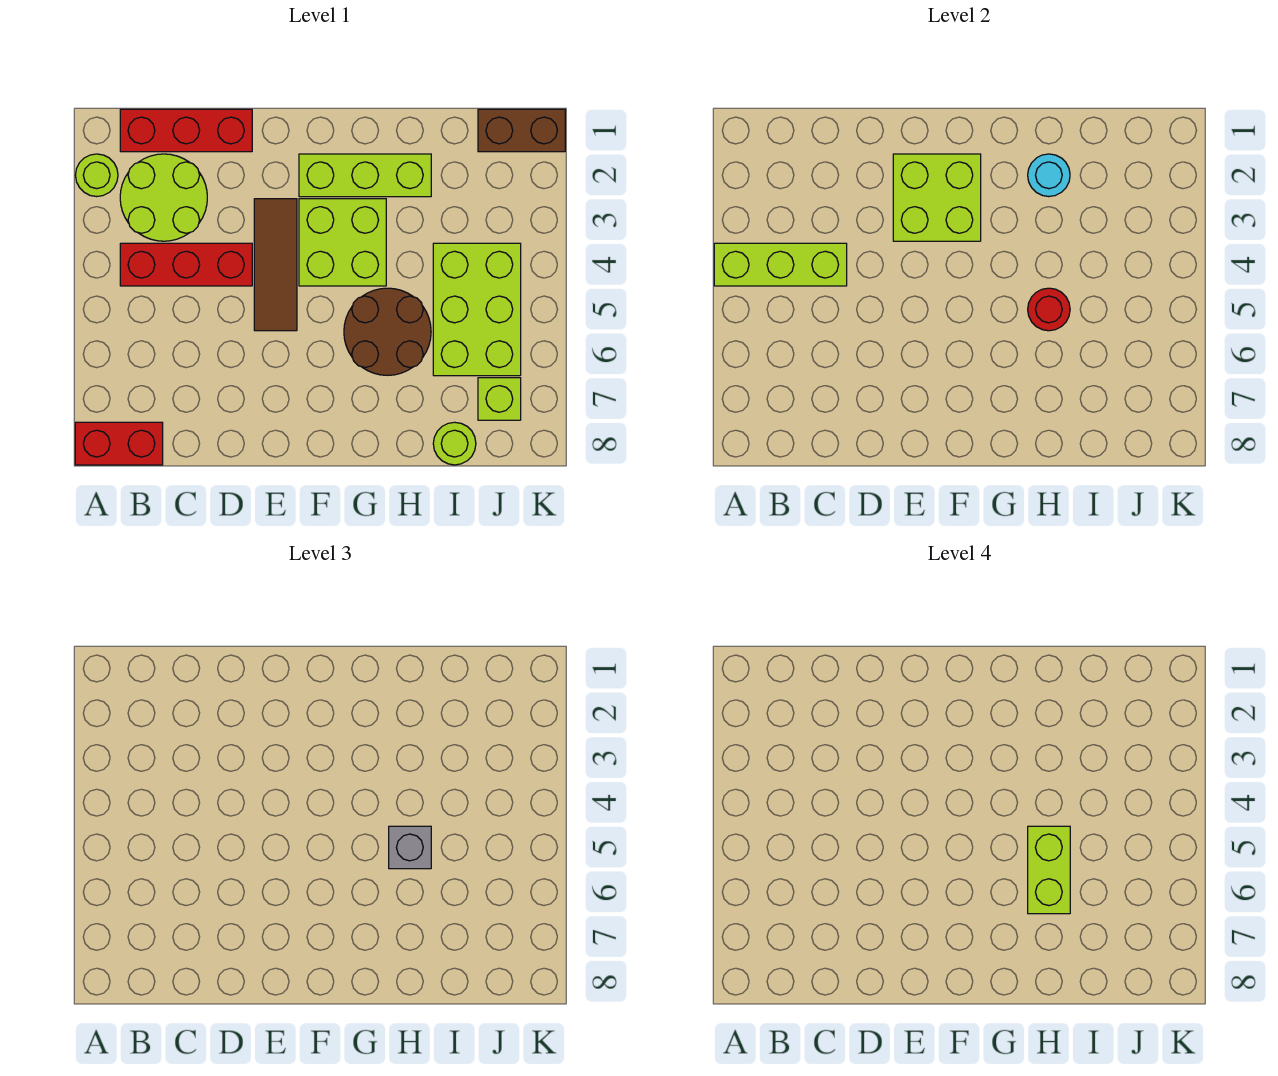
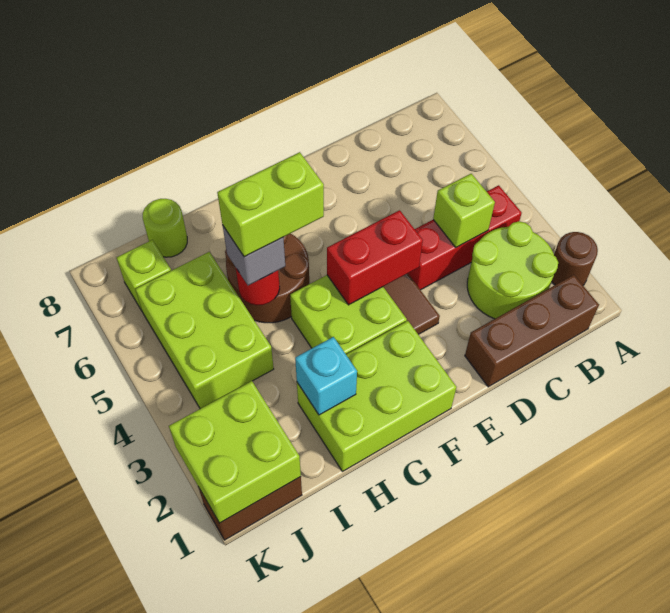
lime 1x1 round brick [75,154,118,197] -> brown 1x1 round brick [552,232,598,285]
lime 1x3 brick [714,243,847,286] -> lime 1x1 brick [433,174,495,247]
red 1x2 brick [75,422,163,465] -> red 1x2 brick moved to [327,210,423,305]
red 1x3 brick [120,109,252,152] -> brown 1x3 brick [465,275,599,387]
lime 2x2 brick [893,154,981,241] -> lime 2x2 brick moved to [169,381,301,523]
lime 1x3 brick [299,154,431,197] -> lime 2x3 brick [297,321,456,471]
cyan 1x1 round brick [1028,154,1070,197] -> cyan 1x1 brick [295,337,357,415]
lime 1x2 brick [1028,826,1070,914] -> lime 1x2 brick turned to [217,152,324,257]

